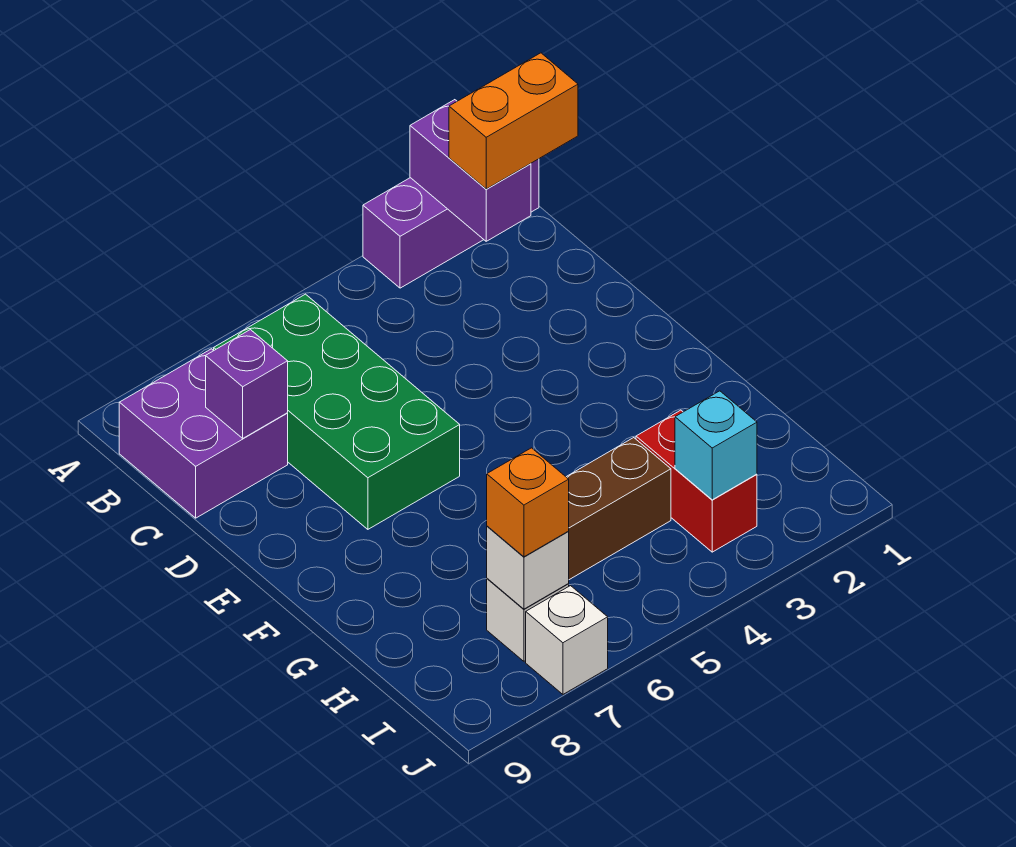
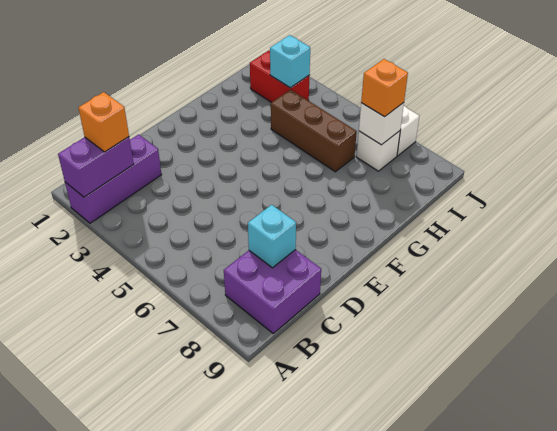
purple 1x3 brick [363,159,539,288] -> purple 1x3 brick turned to [65,135,162,223]
orange 1x2 brick [449,53,578,189] -> orange 1x1 brick [78,92,129,152]
green 2x4 brick [214,294,460,529] -> none
purple 1x1 brick [206,330,288,438] -> cyan 1x1 brick [248,205,296,268]
red 1x2 brick [636,410,757,552] -> red 1x2 brick turned to [250,51,309,102]

